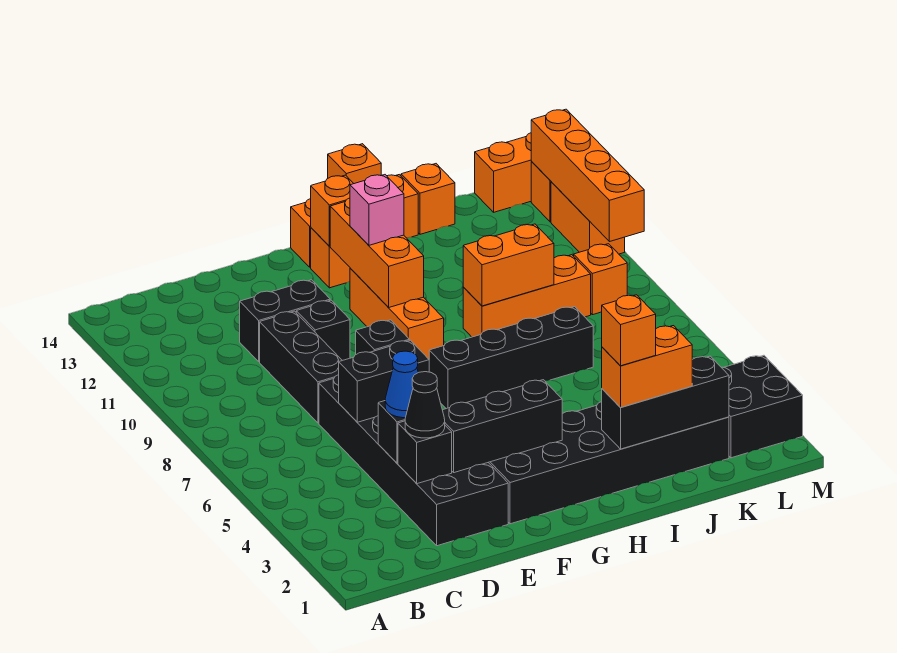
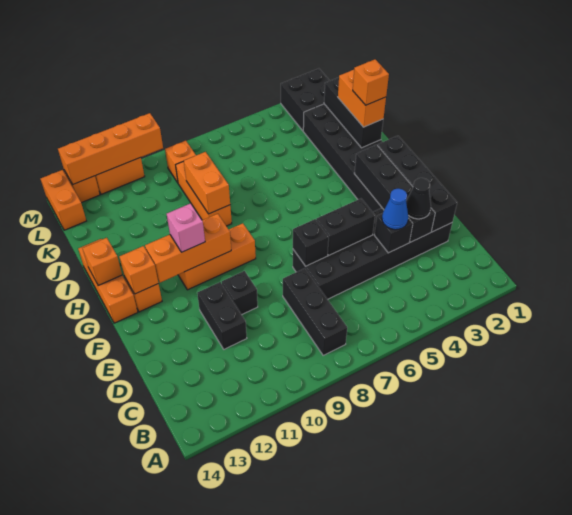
black 1x2 brick [339,340,429,422] -> black 1x2 brick turned to [316,199,375,255]
black 1x3 brick [260,311,342,423] -> black 1x3 brick turned to [283,268,347,355]
black 1x4 brick [429,307,593,409] -> black 1x4 brick moved to [378,136,457,232]
orange 1x1 brick [401,164,455,234] -> none

